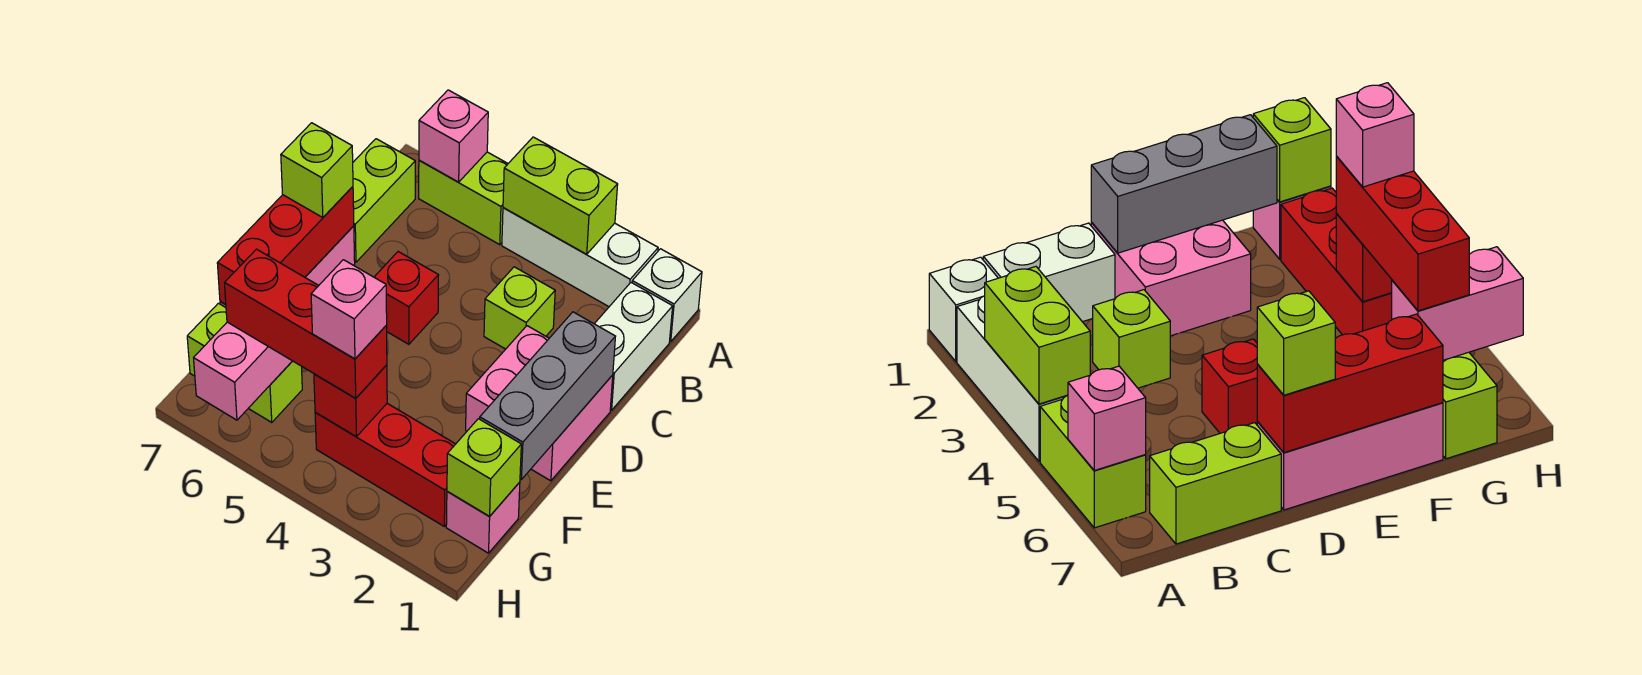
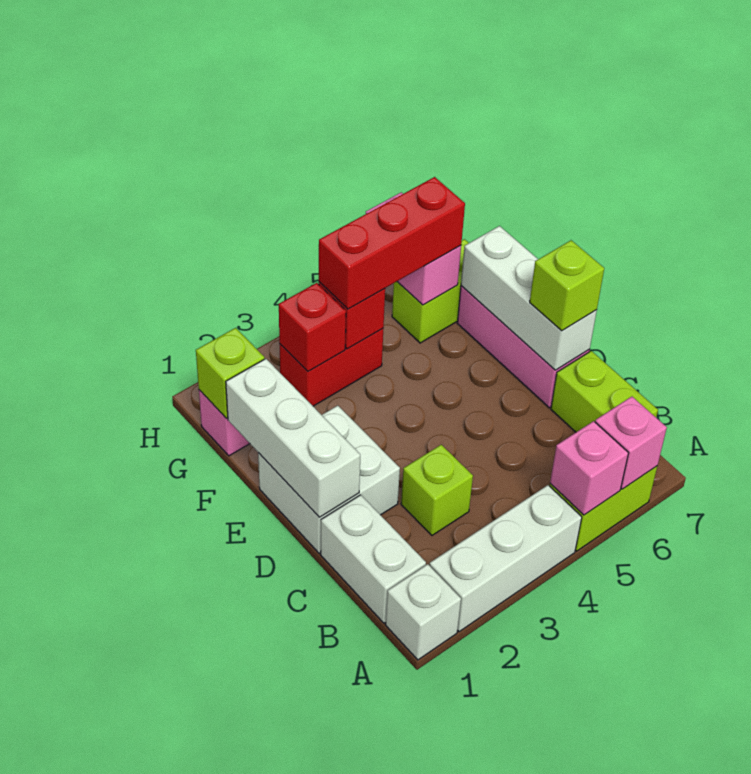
lime 1x2 brick [503,137,618,254] -> none
pink 2x2 brick [466,326,613,481] -> white 2x2 brick [258,406,400,553]
grey 1x3 brick [480,312,615,479] -> white 1x3 brick [226,359,360,517]
red 1x1 brick [374,252,439,344] -> red 1x1 brick moved to [279,283,346,371]
red 1x3 brick [217,187,354,304] -> white 1x3 brick [461,226,597,370]
red 1x3 brick [315,404,455,526] -> red 1x2 brick [280,328,383,406]
pink 1x1 brick [311,260,387,359] -> pink 1x1 brick moved to [550,421,628,515]

